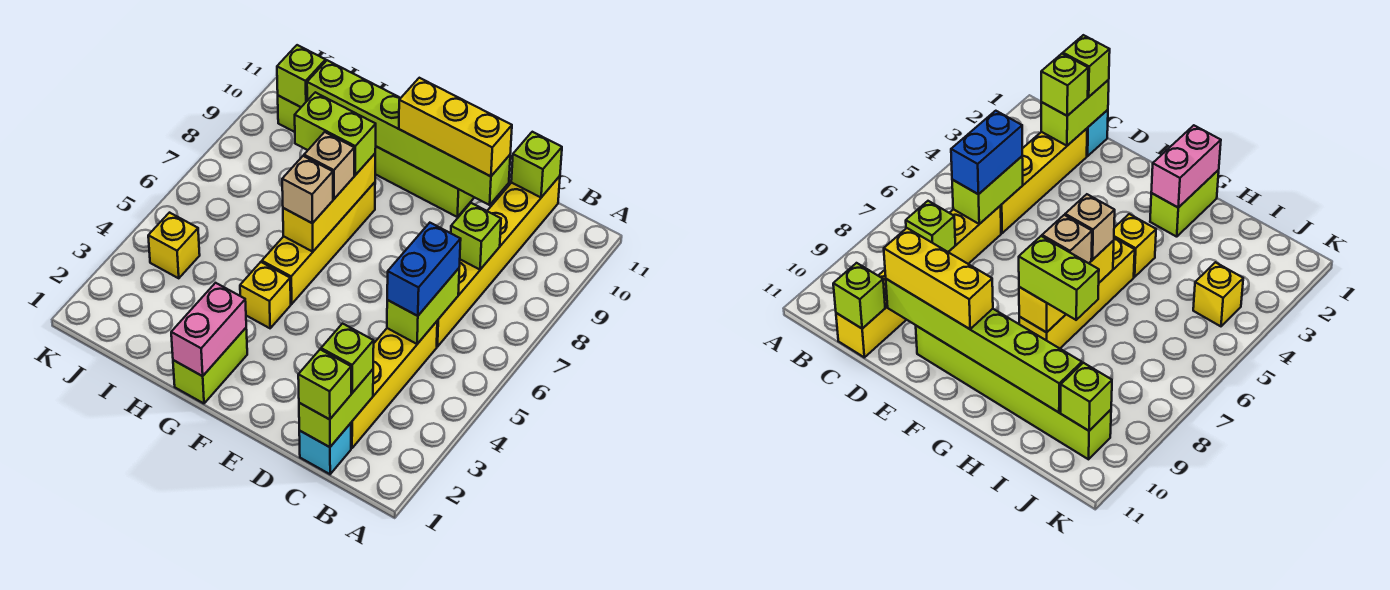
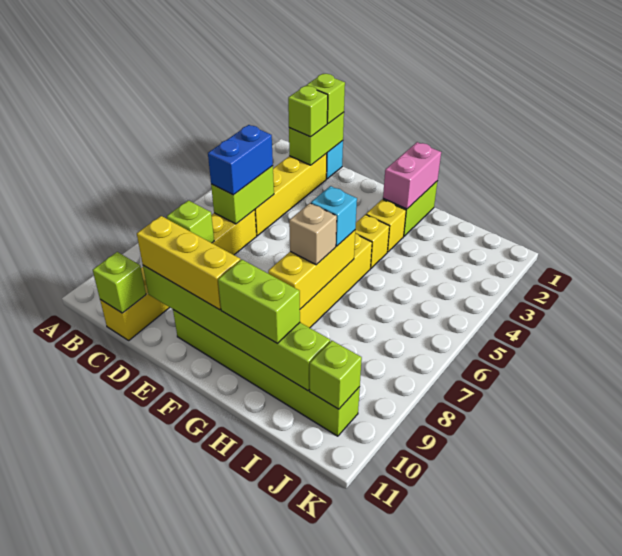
tan 1x1 brick [282,156,333,223] -> cyan 1x1 brick [311,186,357,246]
lime 1x2 brick [295,92,376,175] -> lime 1x2 brick moved to [218,260,300,343]
yellow 1x1 brick [148,213,200,278] -> yellow 1x1 brick moved to [366,199,406,252]

